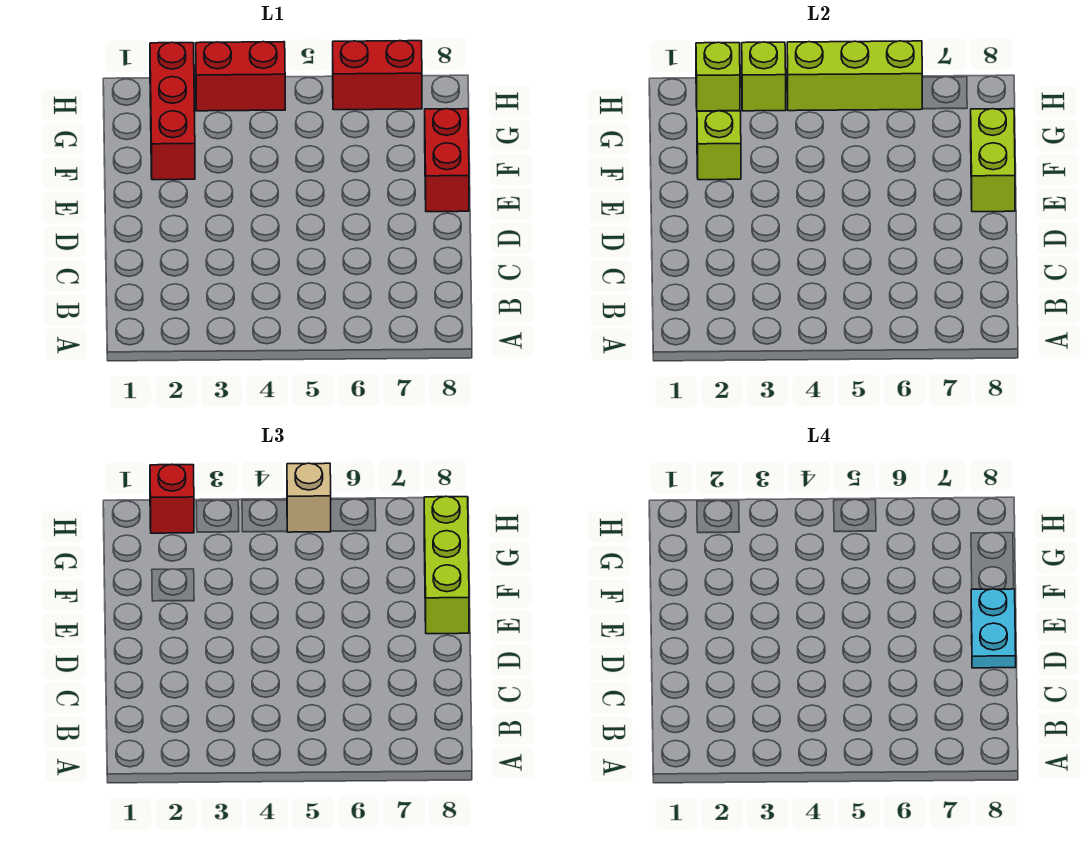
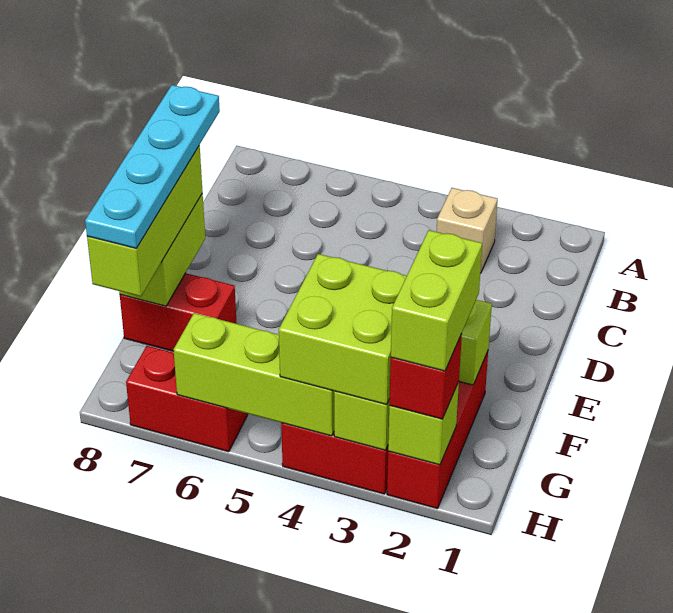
cyan 1x2 plate [971,589,1016,668] -> cyan 1x4 plate [85,85,220,248]
red 1x2 brick [425,109,469,212] -> red 1x2 brick turned to [120,273,236,351]
none -> lime 1x2 brick [391,230,482,371]
none -> lime 2x2 brick [279,254,407,405]
tan 1x1 brick [287,463,331,532] -> tan 1x1 brick moved to [436,188,498,273]

